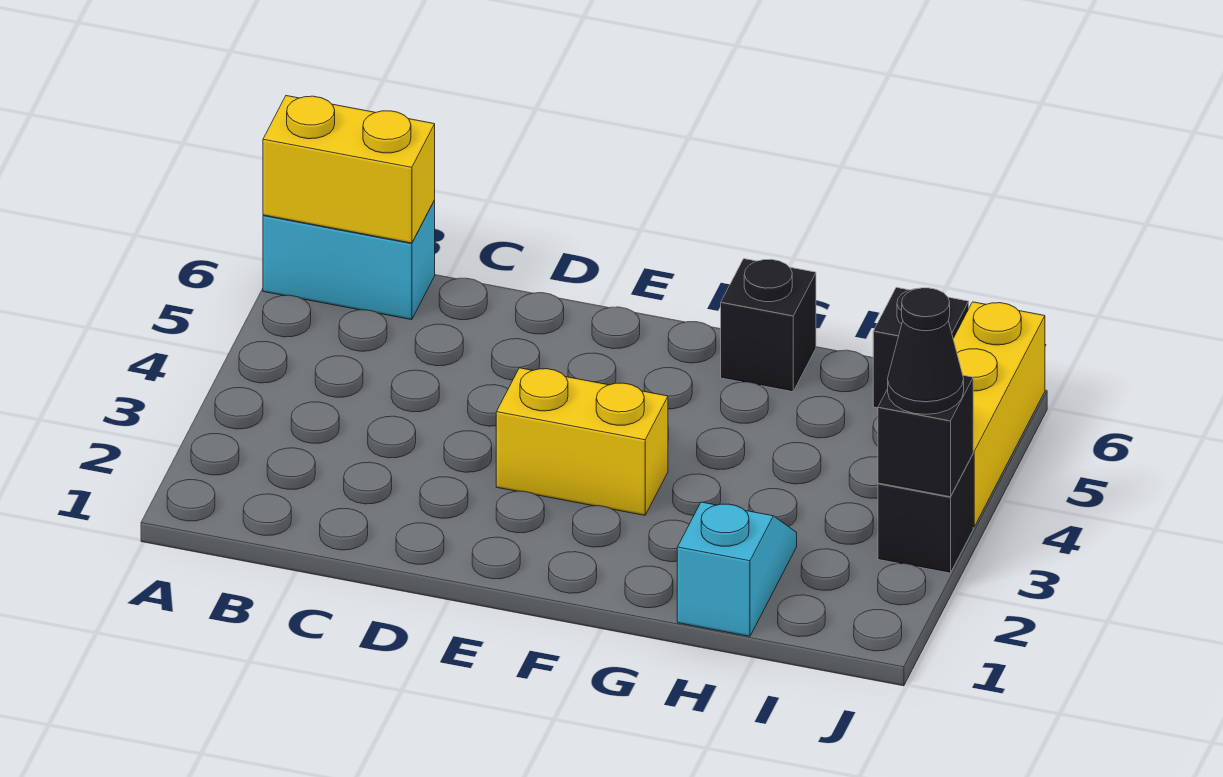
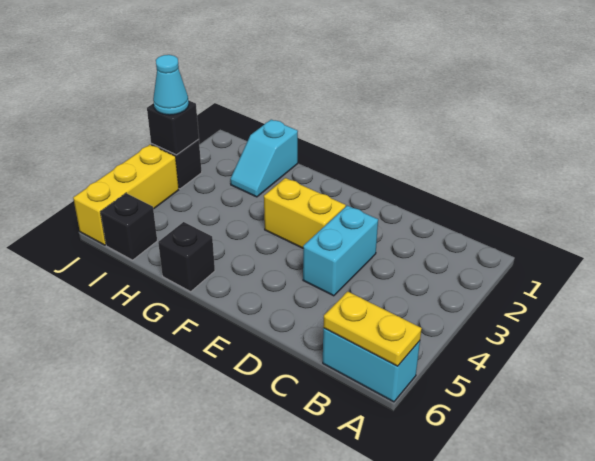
yellow 1x2 brick [263,96,435,243] -> yellow 1x2 plate [323,291,422,366]
none -> cyan 1x2 brick [303,206,378,296]
black 1x1 cone [888,288,964,414] -> cyan 1x1 cone [153,55,189,115]

